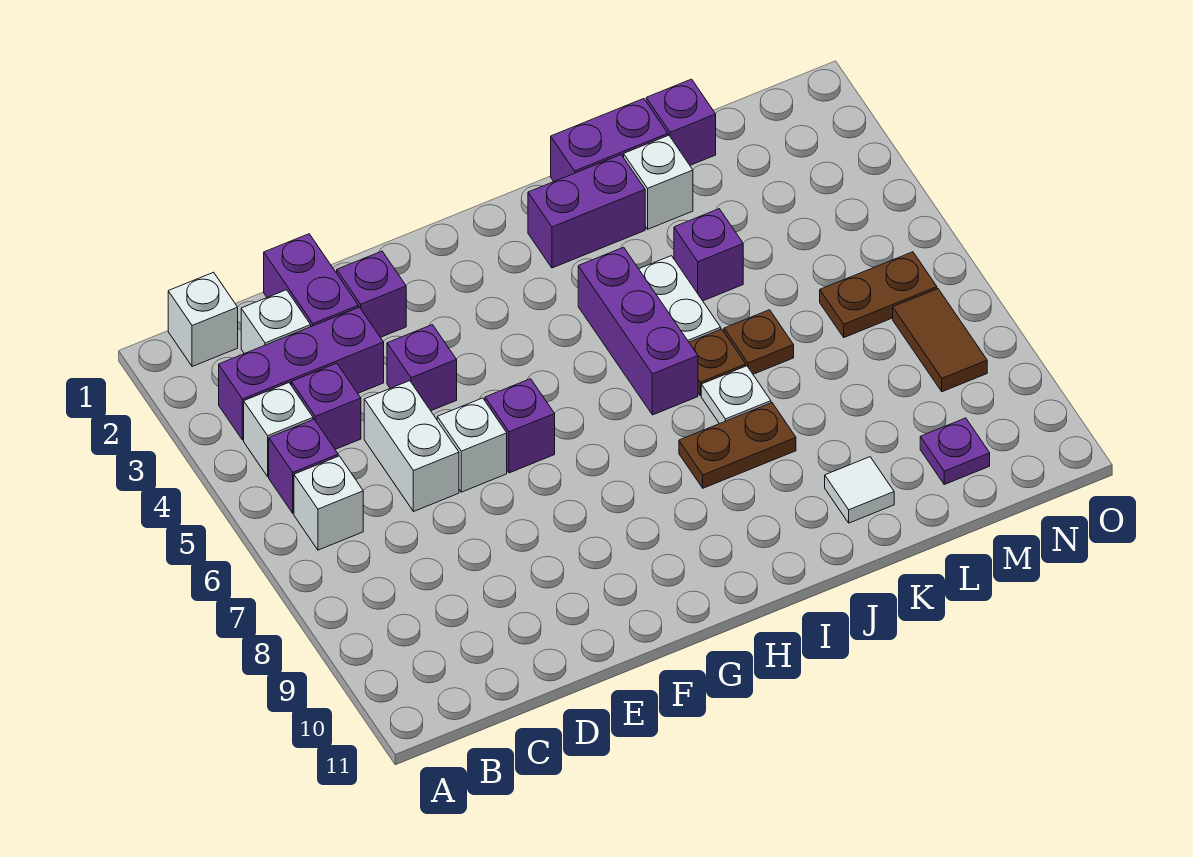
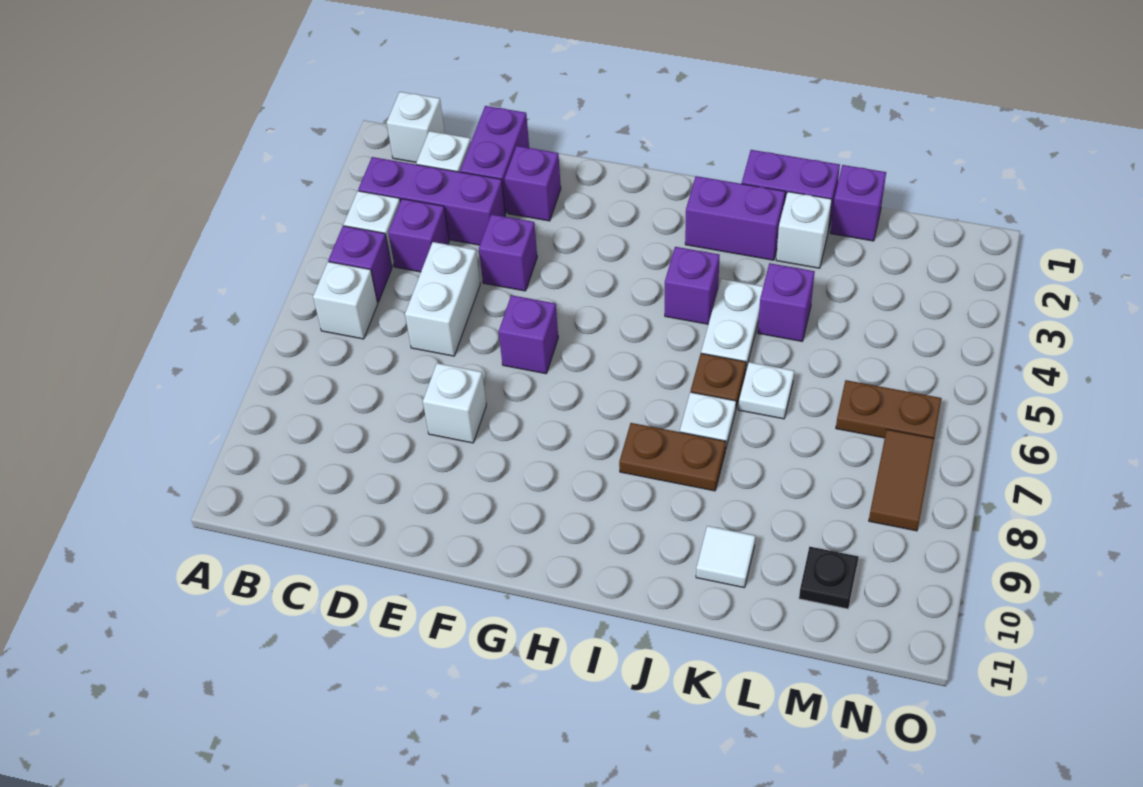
white 1x1 brick [437,398,507,492] -> white 1x1 brick moved to [423,363,486,443]
purple 1x3 brick [578,247,698,415] -> purple 1x1 brick [665,247,720,324]
brown 1x1 plate [724,310,794,374] -> white 1x1 plate [738,362,794,419]
purple 1x1 plate [920,418,990,484] -> black 1x1 plate [799,547,859,609]

